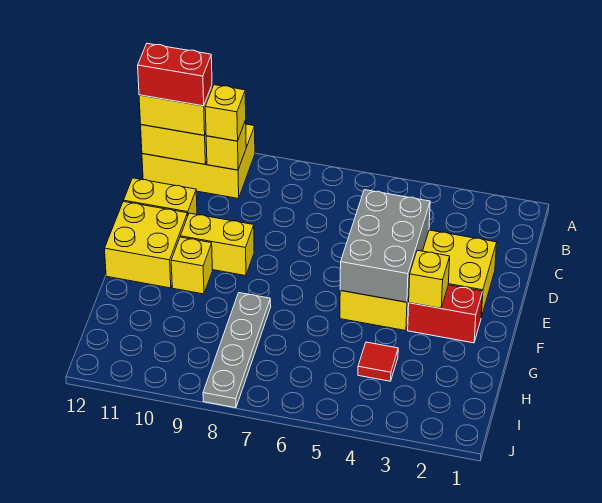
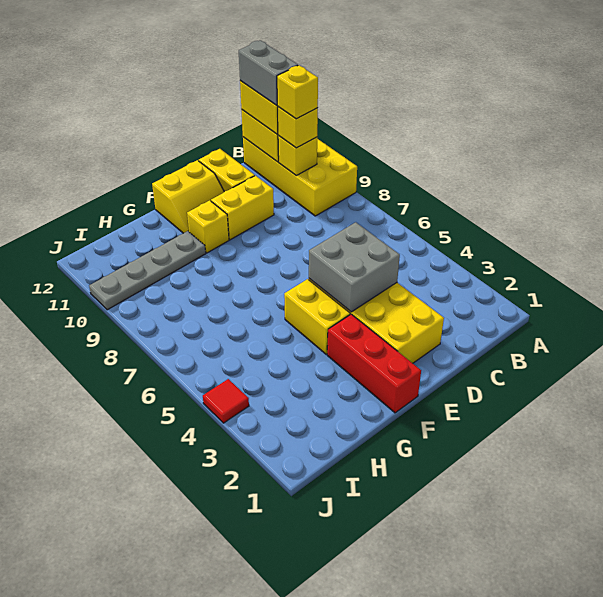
yellow 2x3 brick [142,124,255,199] -> yellow 2x4 brick [243,137,357,216]
red 1x2 brick [138,44,212,106] -> grey 1x2 brick [239,40,298,105]
grey 2x3 brick [340,190,430,302] -> grey 2x2 brick [309,222,400,312]
yellow 1x2 brick [180,213,254,276] -> yellow 1x2 brick turned to [211,176,274,240]
yellow 2x2 brick [105,201,188,288] -> yellow 2x2 slope [152,160,224,233]
red 1x2 brick [408,285,483,343] -> red 1x3 brick [327,314,421,413]
yellow 1x1 brick [409,250,450,308] -> yellow 1x1 brick moved to [277,65,318,119]
grey 1x4 plate [203,293,271,408] -> grey 1x4 plate moved to [89,231,206,310]
red 1x1 tile [358,342,398,381] -> red 1x1 tile moved to [203,379,249,423]

